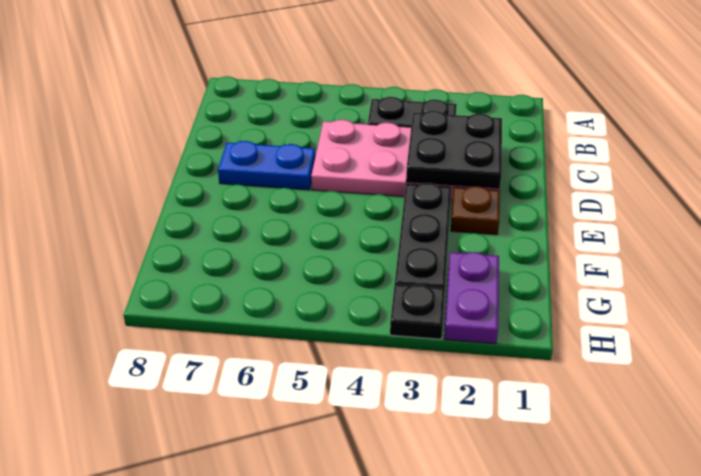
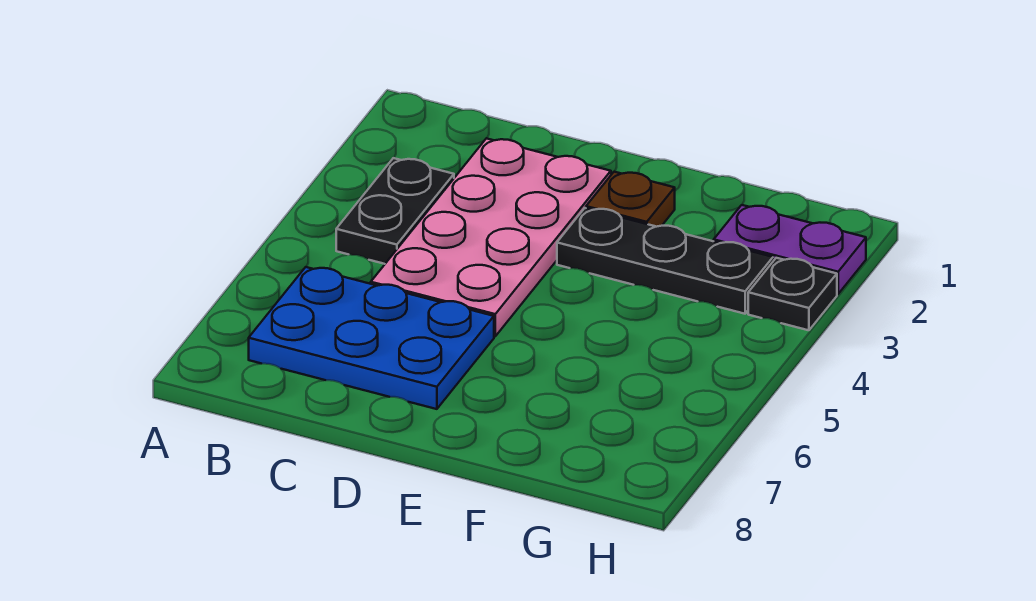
black 2x2 plate [406,111,502,188] -> none
blue 1x2 plate [218,141,315,190] -> blue 2x3 plate [249,267,494,409]

